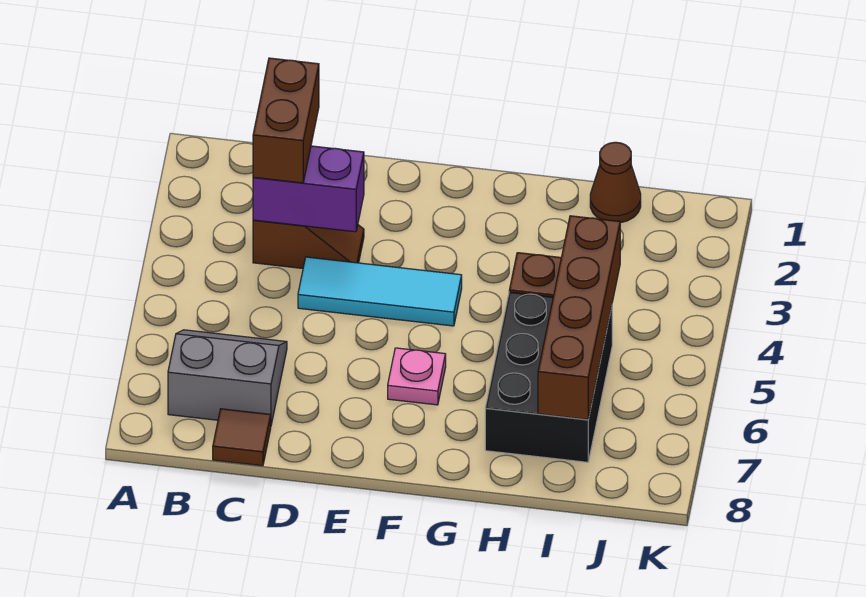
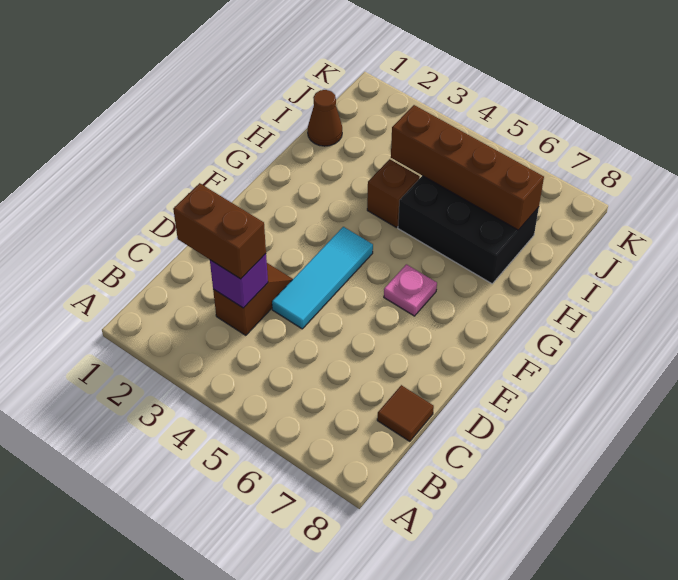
grey 2x2 slope [168,330,287,425] -> none
purple 1x2 brick [253,146,364,232] -> purple 1x1 brick [210,254,268,308]

